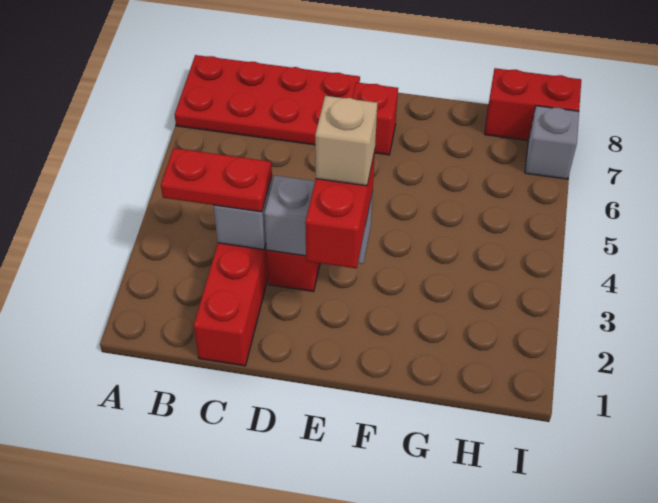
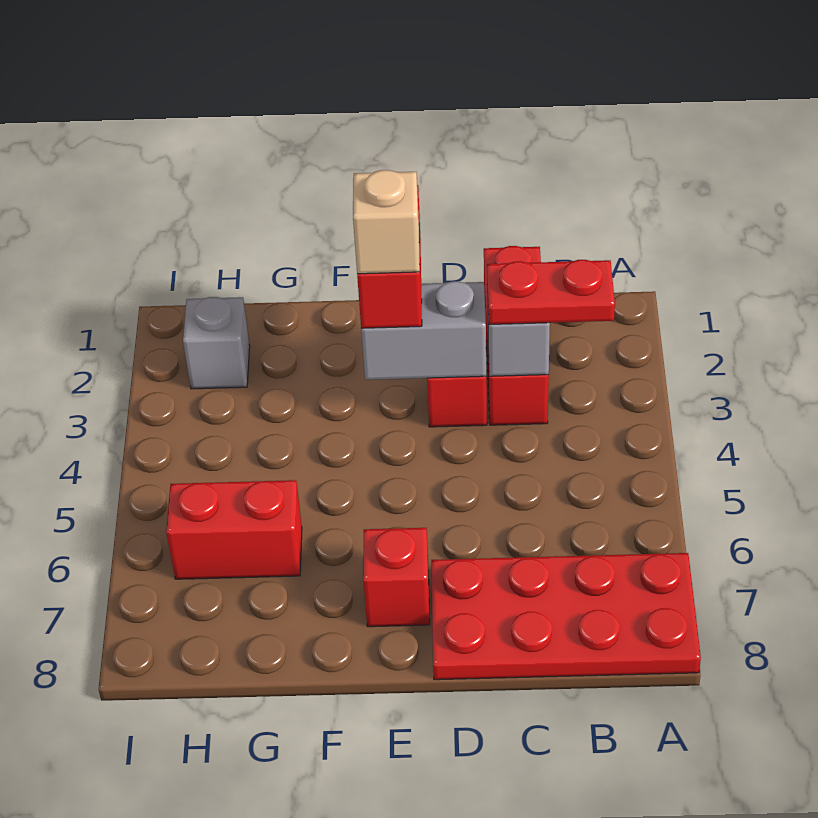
red 1x2 brick [485,68,581,140] -> red 1x2 brick moved to [166,480,302,579]
grey 1x1 brick [525,106,579,179] -> grey 1x1 brick moved to [183,297,250,389]

